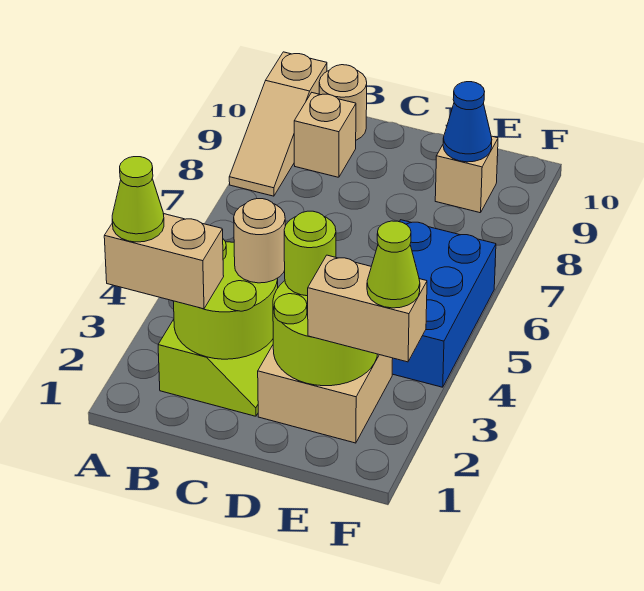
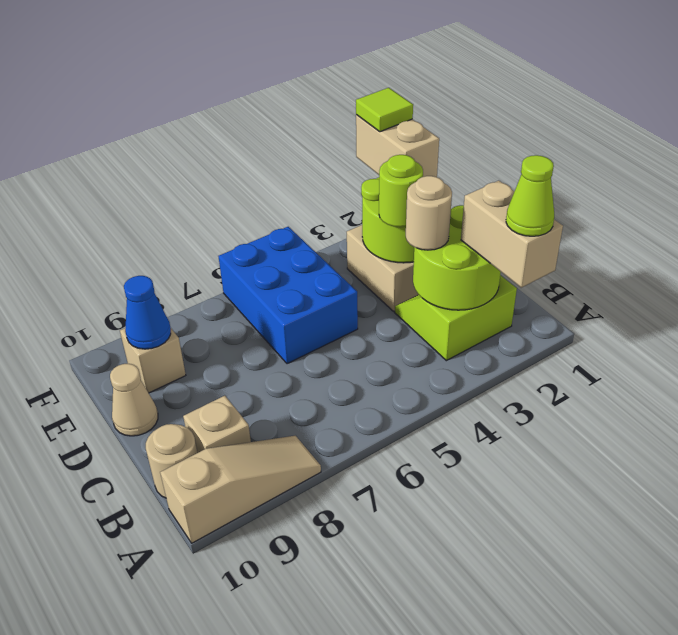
none -> tan 1x1 cone [110,364,158,436]
blue 2x3 brick [392,220,496,387] -> blue 2x3 brick turned to [218,227,358,364]
lime 1x1 cone [367,221,420,308] -> lime 1x1 tile [356,88,413,132]

